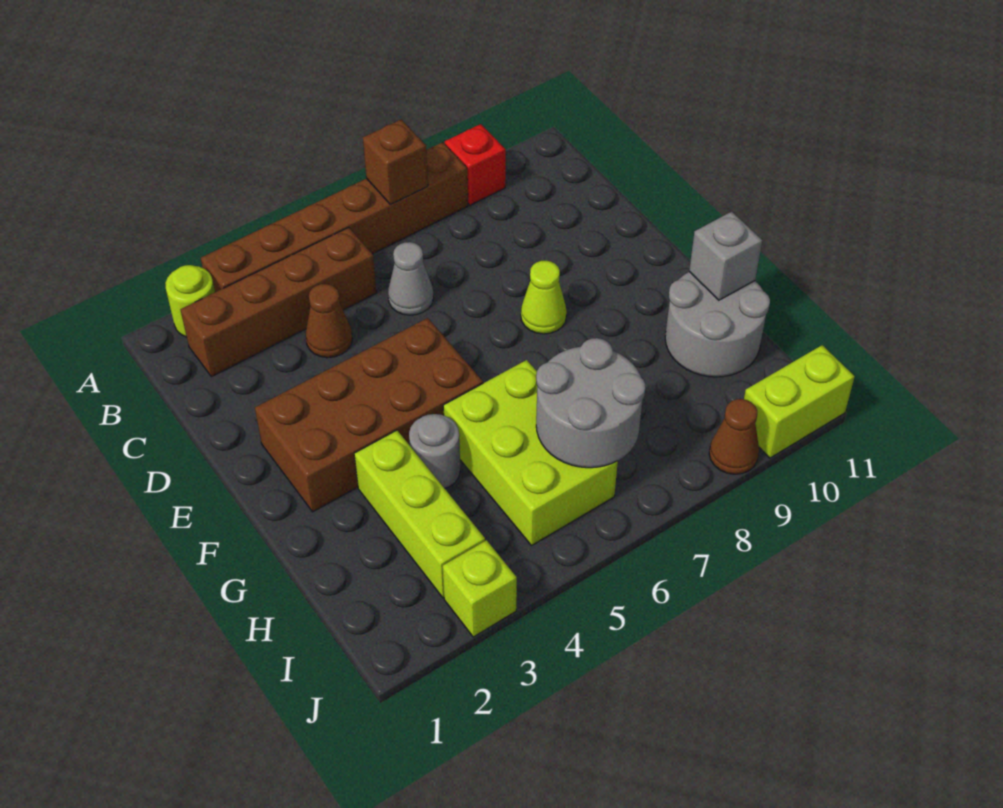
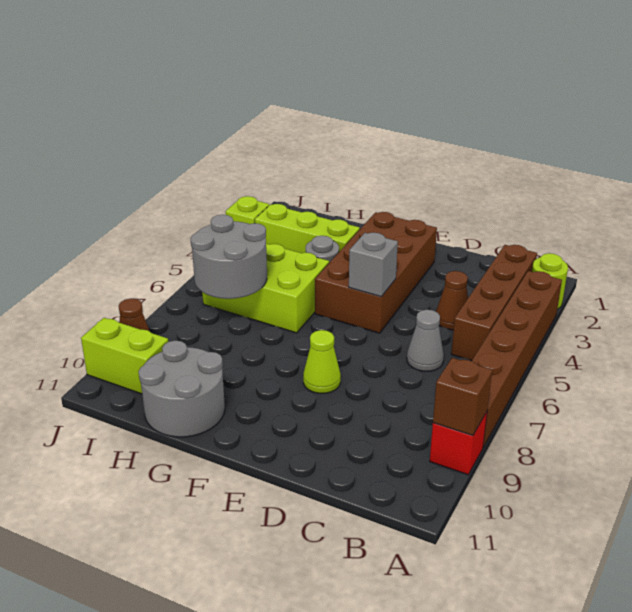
brown 1x1 brick [363,119,428,204] -> brown 1x1 brick moved to [433,358,492,436]
grey 1x1 brick [689,212,762,300] -> grey 1x1 brick moved to [349,233,398,297]
lime 1x2 brick [744,345,855,458] -> lime 1x2 brick turned to [81,318,168,394]

